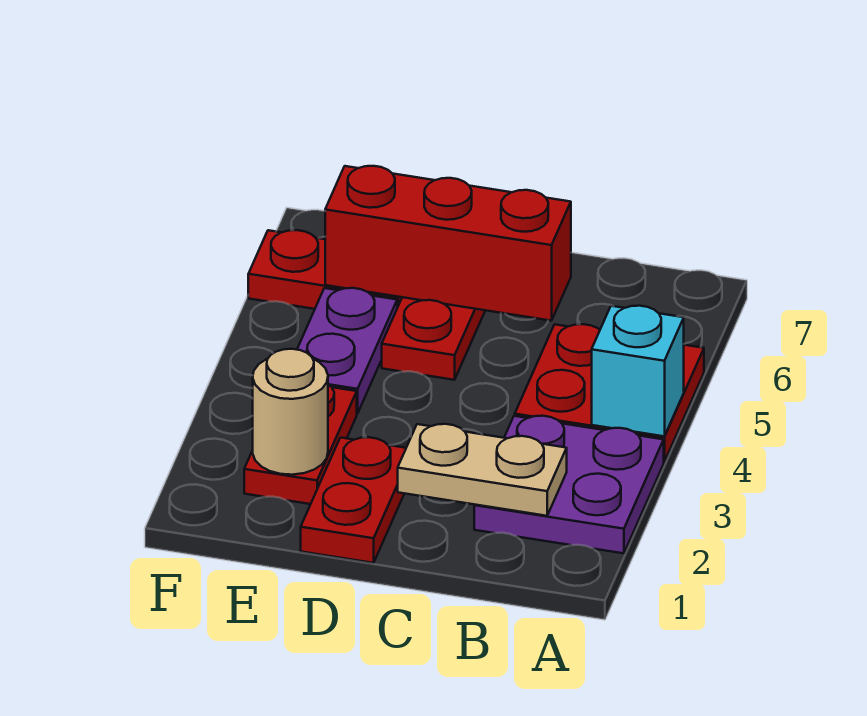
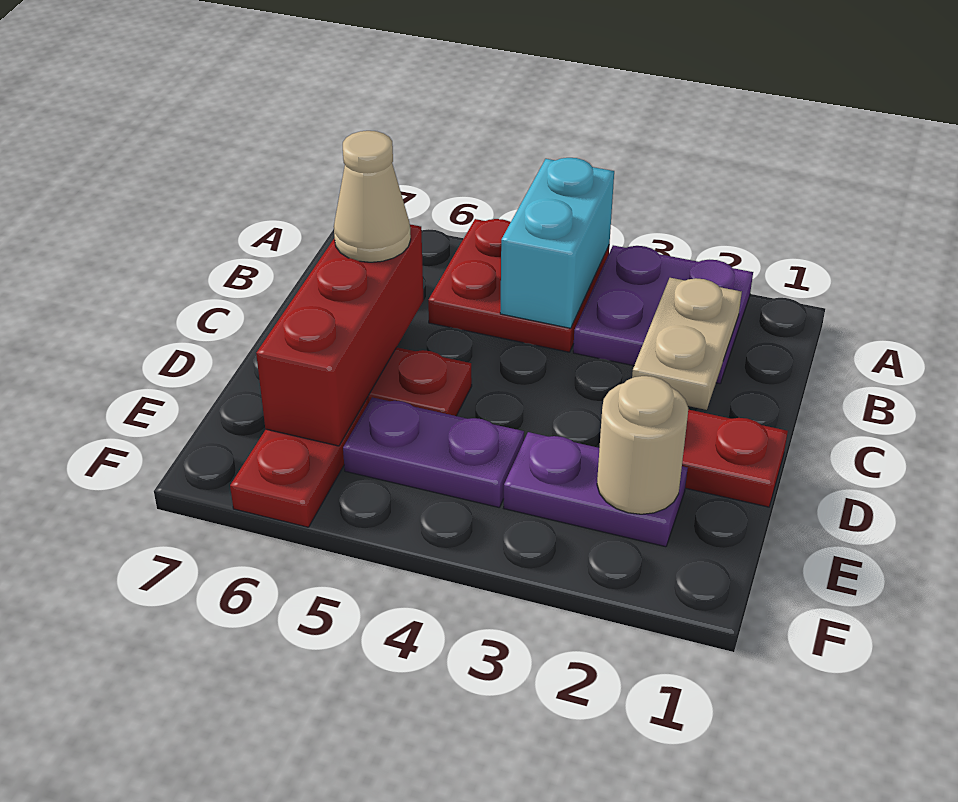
cyan 1x1 brick [592,306,684,436] -> cyan 1x2 brick [500,158,614,328]
none -> tan 1x1 cone [334,131,411,262]
red 1x2 plate [244,385,357,504] -> purple 1x2 plate [504,432,688,547]

